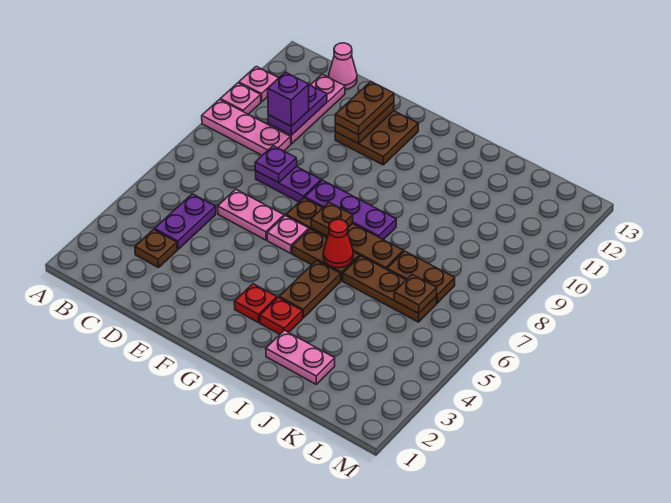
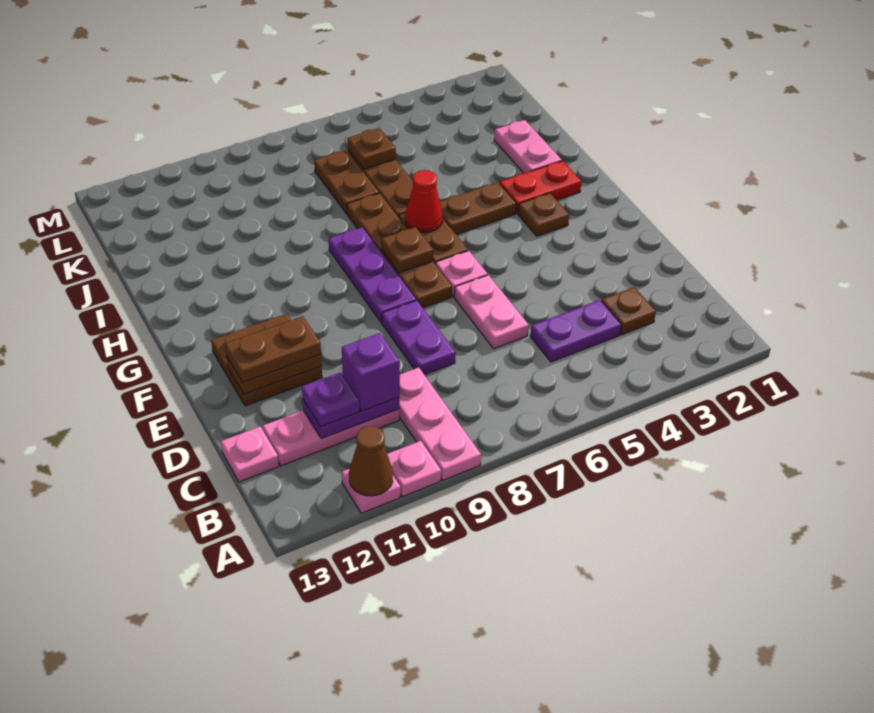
none -> brown 1x1 cone [349,426,393,496]
pink 1x1 cone [329,43,357,89] -> pink 1x1 plate [221,427,279,482]
purple 1x1 plate [255,146,297,183] -> purple 1x1 plate moved to [302,373,359,427]
red 1x1 plate [234,284,277,323] -> brown 1x1 plate [518,193,569,236]
red 1x1 plate [260,297,303,334] -> red 1x2 plate [500,161,581,214]

